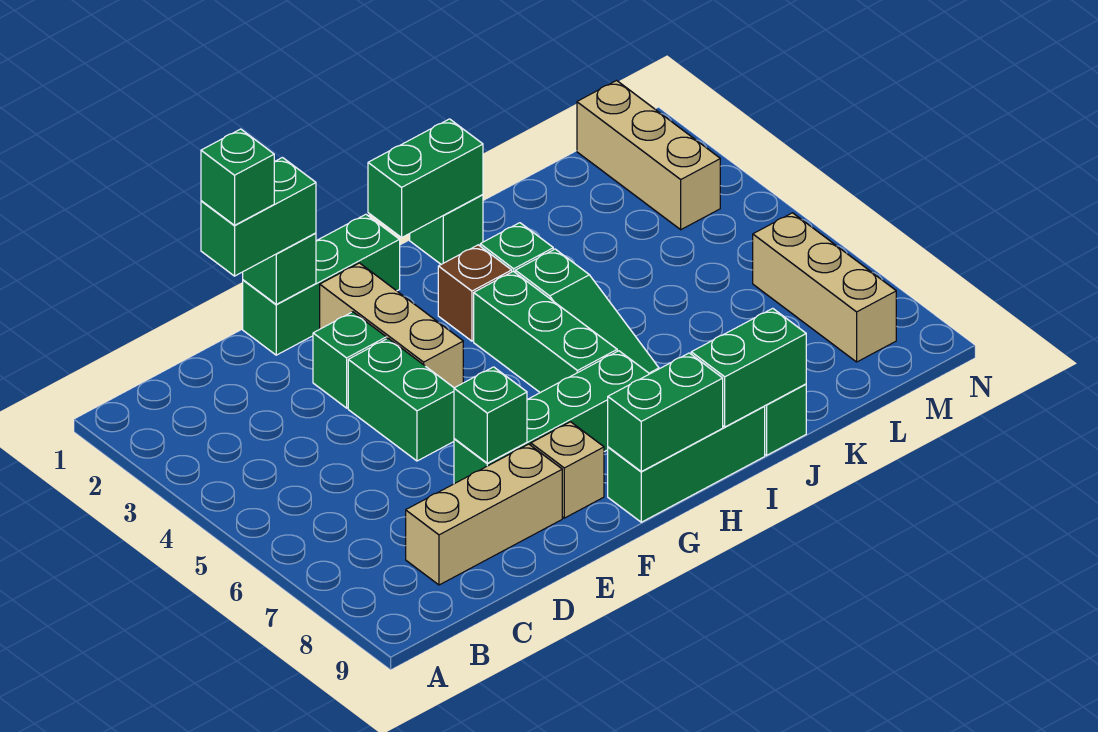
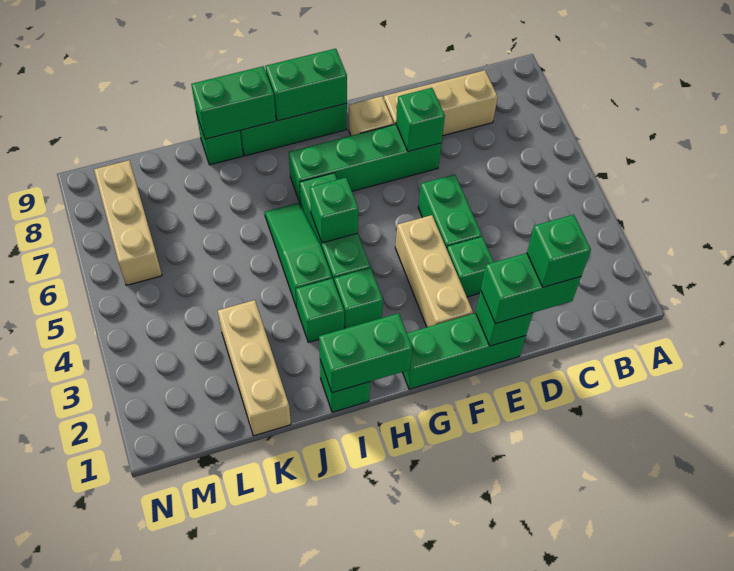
brown 1x1 brick [438,245,512,341] -> green 1x1 brick [334,268,383,328]
none -> green 1x1 brick [310,178,358,243]
tan 1x3 brick [577,81,720,230] -> tan 1x3 brick moved to [218,300,291,436]

